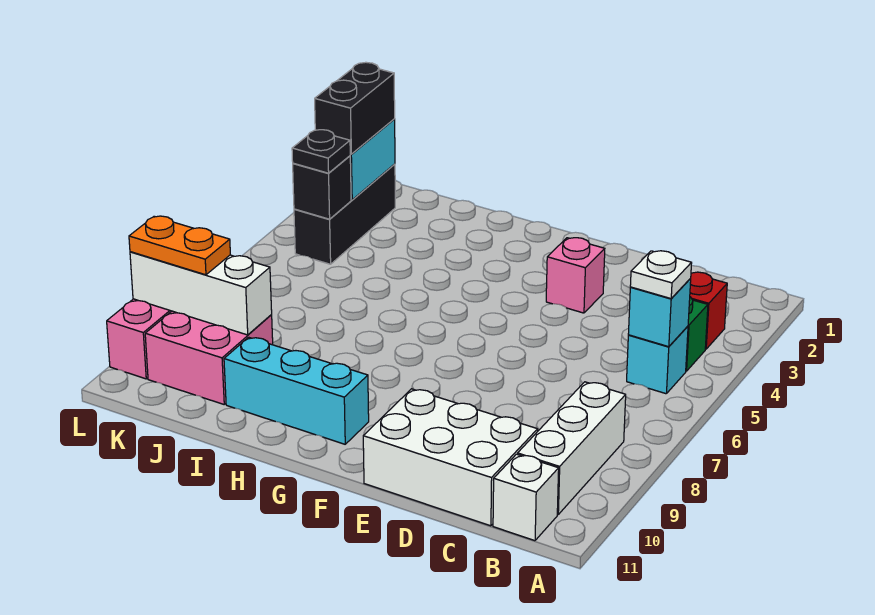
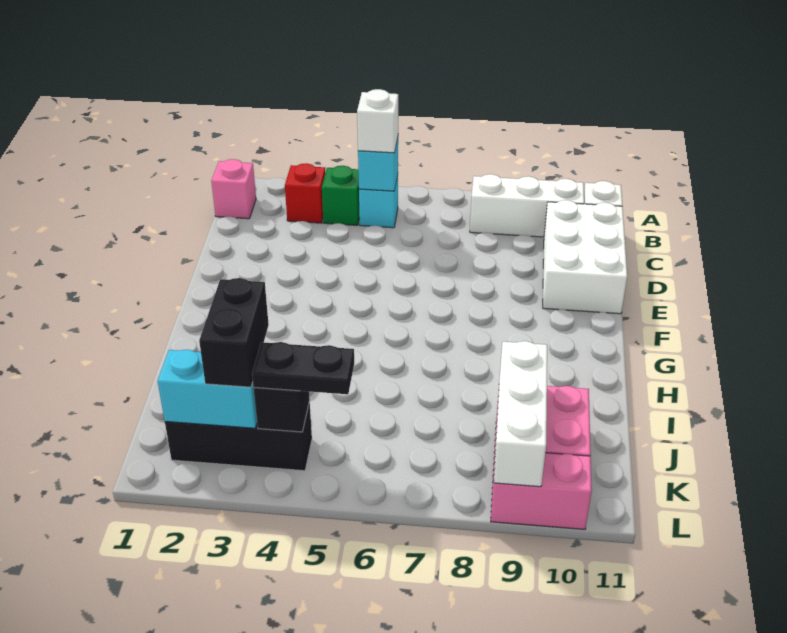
white 1x1 plate [630,251,692,299] -> white 1x1 brick [357,89,398,153]
pink 1x1 brick [546,238,605,313] -> pink 1x1 brick moved to [211,159,256,219]
cyan 1x3 brick [224,337,369,444] -> none
black 1x2 brick [315,62,395,154] -> black 1x2 brick turned to [199,278,269,387]
black 1x1 plate [292,130,350,173] -> black 1x2 plate [252,342,354,394]
orange 1x2 plate [129,216,230,275] -> none

